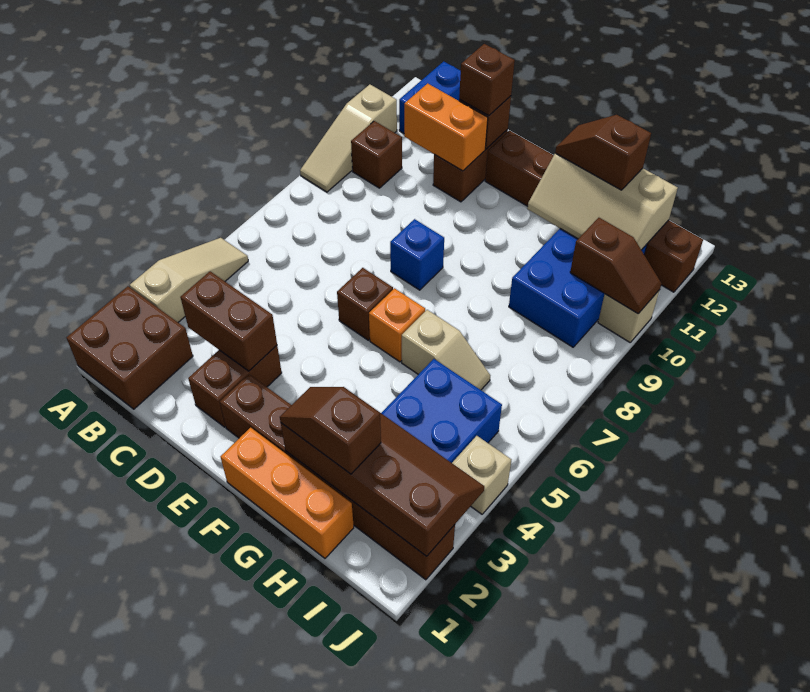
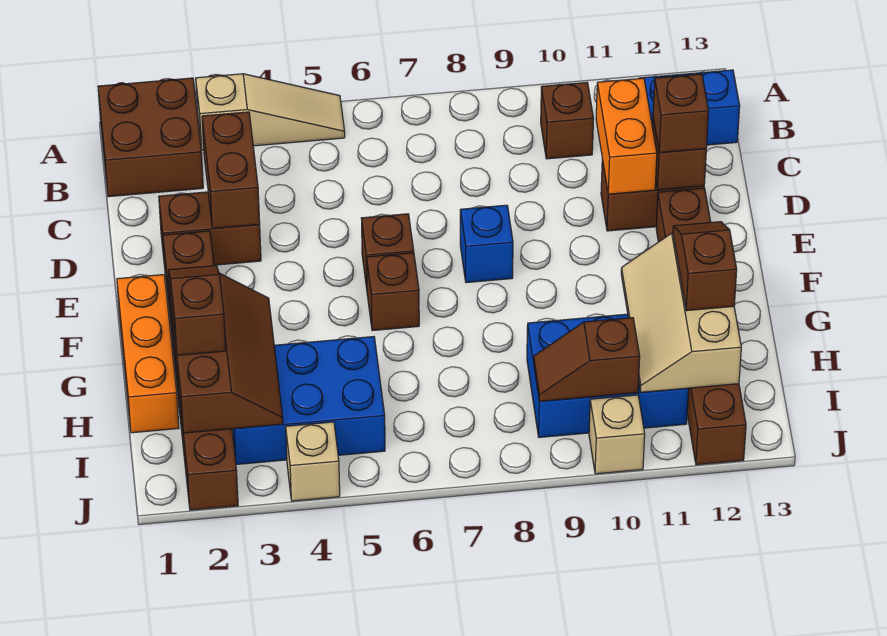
tan 1x3 slope [300,84,397,192] -> none
orange 1x1 brick [369,288,425,362] -> brown 1x1 brick [367,253,419,331]
brown 2x4 slope [281,387,484,556] -> brown 2x3 slope [169,273,283,433]
tan 1x2 slope [402,310,490,390] -> none
brown 1x2 slope [570,218,662,314] -> brown 1x2 slope turned to [534,318,640,401]

